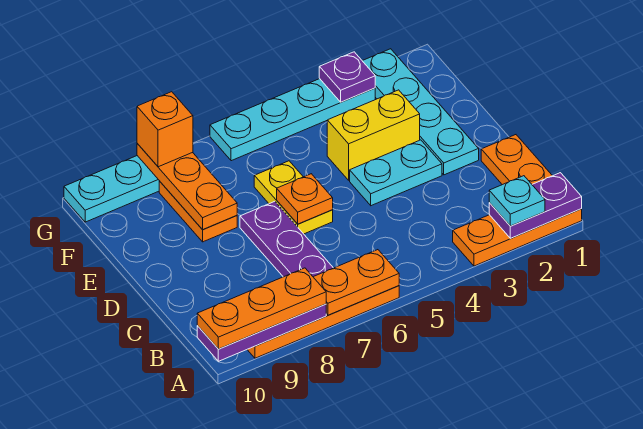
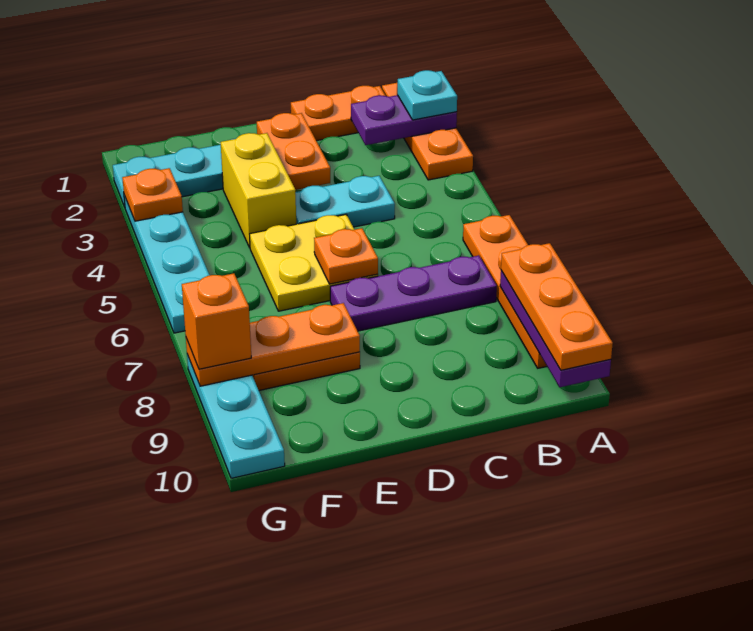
purple 1x2 plate [489,173,582,238] -> purple 1x2 plate turned to [351,95,457,145]
orange 1x2 plate [314,250,399,315] -> orange 1x2 plate moved to [257,113,330,190]
cyan 1x2 plate [350,140,442,206] -> cyan 1x2 plate turned to [295,176,395,227]
yellow 1x2 plate [254,161,333,234] -> yellow 2x2 plate [250,215,378,311]
purple 1x1 plate [319,52,375,102] -> orange 1x1 plate [122,168,183,221]

